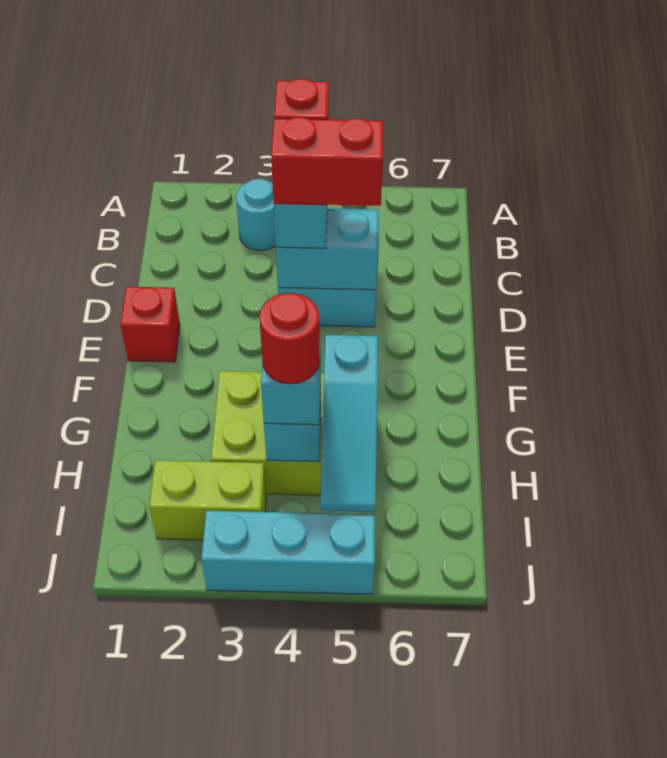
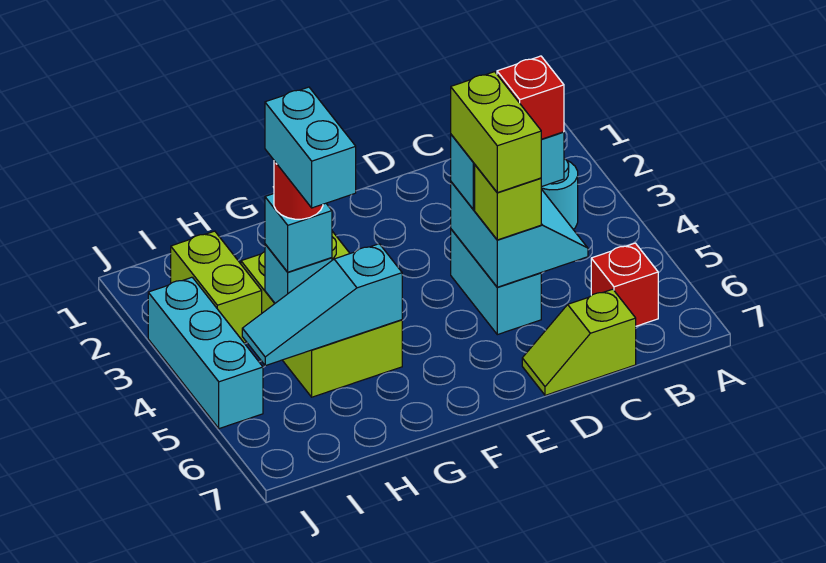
none -> lime 1x2 slope [522,289,636,395]
red 1x2 brick [271,117,383,206] -> lime 1x2 brick [451,72,542,193]
none -> lime 1x1 brick [475,165,541,240]
red 1x1 brick [120,287,180,362] -> red 1x1 brick moved to [591,243,658,326]
none -> cyan 1x2 brick [265,87,356,208]

